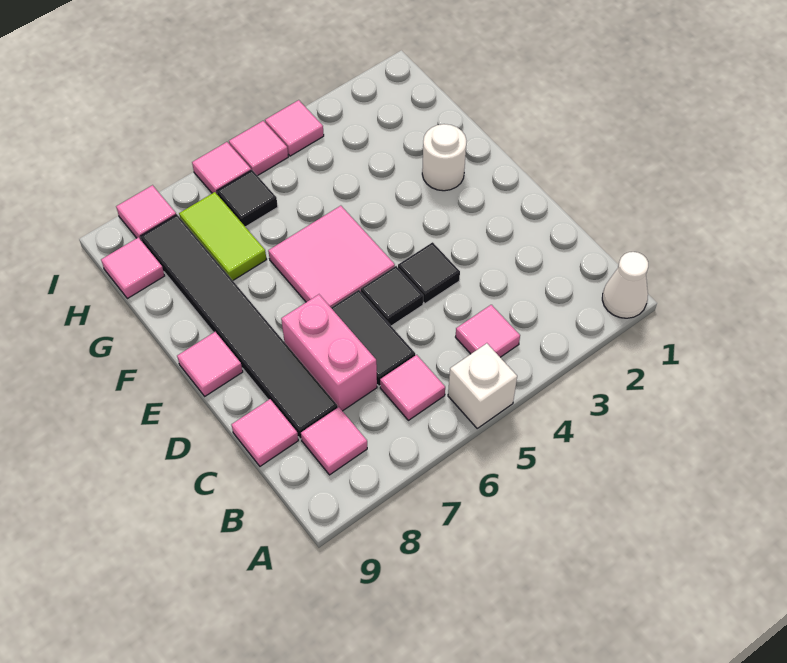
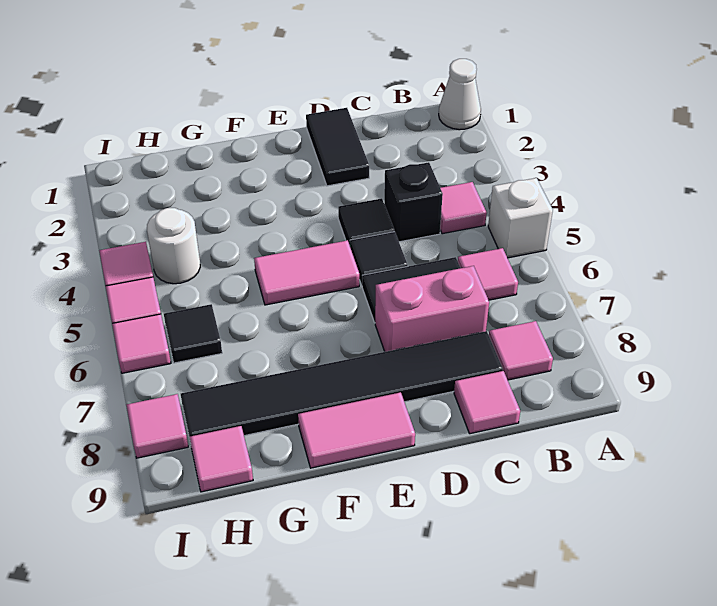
none -> black 1x1 brick [384,162,443,242]
none -> black 1x2 tile [306,108,369,186]
pink 2x2 tile [268,206,395,307] -> pink 1x2 tile [254,240,359,305]
pink 1x1 tile [177,332,243,396] -> pink 1x2 tile [298,392,415,468]
white 1x1 round brick [422,124,466,191] -> white 1x1 round brick moved to [147,208,200,284]
lime 1x2 tile [179,192,267,280] -> none

